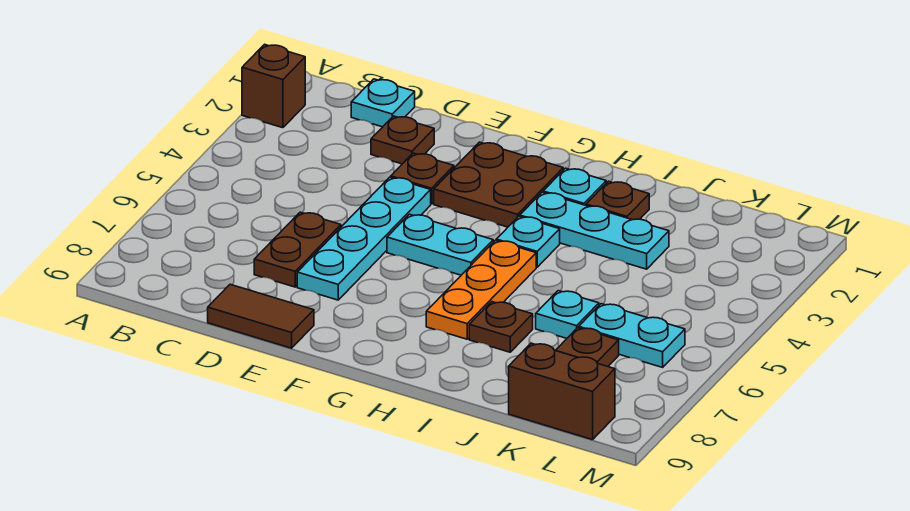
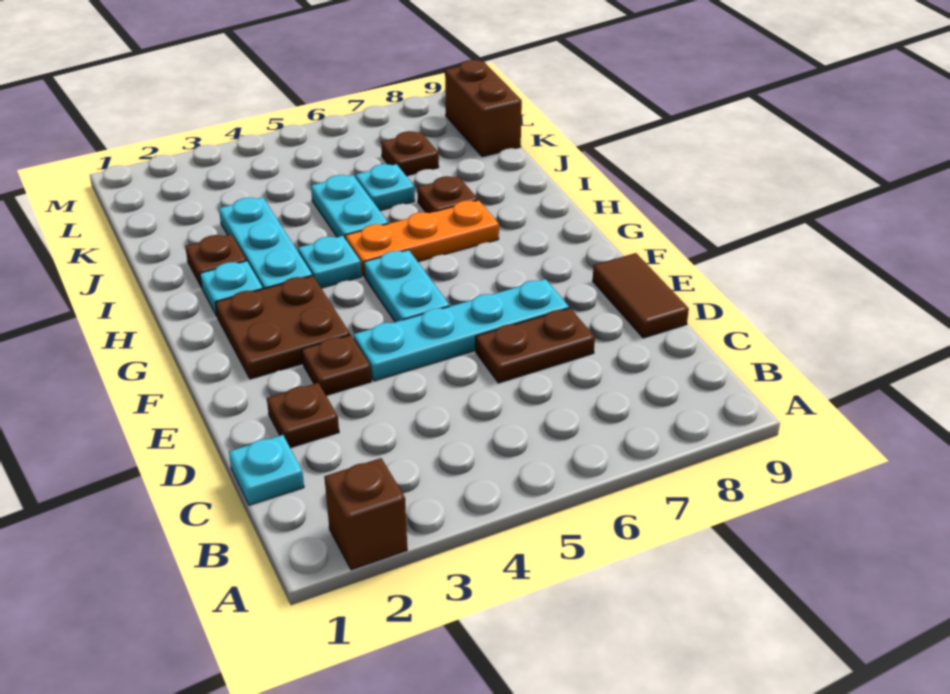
cyan 1x2 plate [579,304,685,367] -> cyan 1x2 plate moved to [311,175,388,238]

